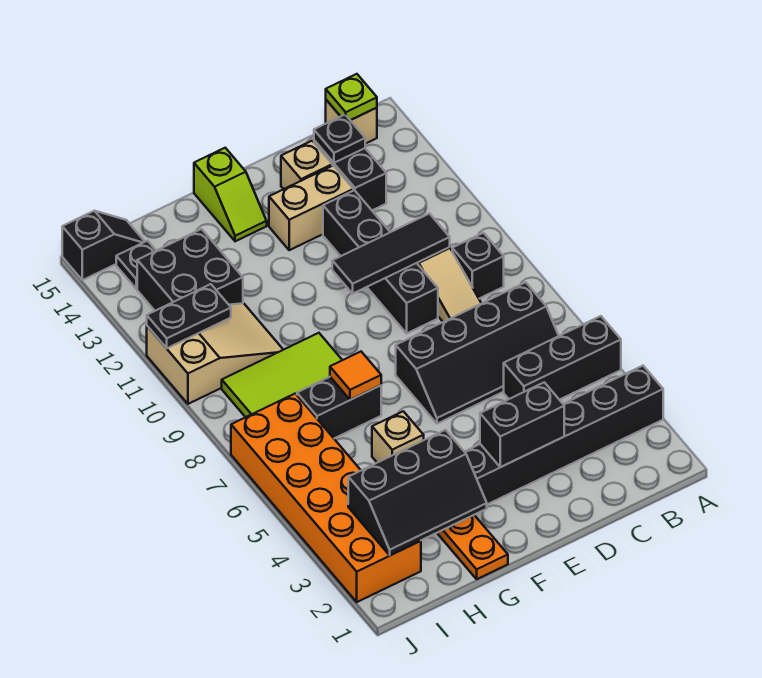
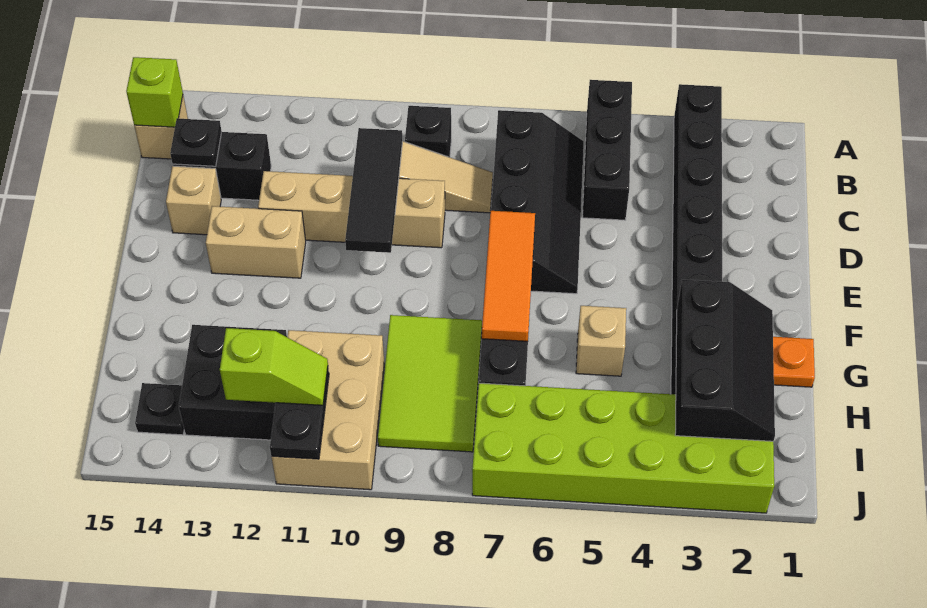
lime 1x1 plate [326,74,377,120] -> lime 1x1 brick [126,57,183,127]
black 1x2 brick [480,382,564,467] -> none
black 1x4 brick [323,190,438,333] -> tan 1x4 brick [258,171,445,248]
tan 1x2 brick [269,166,353,250] -> tan 1x2 brick turned to [206,206,306,278]
lime 1x2 slope [194,148,267,241] -> lime 1x2 slope moved to [220,328,328,405]
orange 1x1 tile [330,352,381,400] -> orange 1x3 tile [482,211,535,341]
tan 2x3 slope [147,303,283,404] -> tan 2x3 brick [272,330,384,490]
orange 2x6 brick [231,394,421,602] -> lime 2x6 brick [472,383,774,513]
black 1x2 slope [62,211,145,280] -> none

